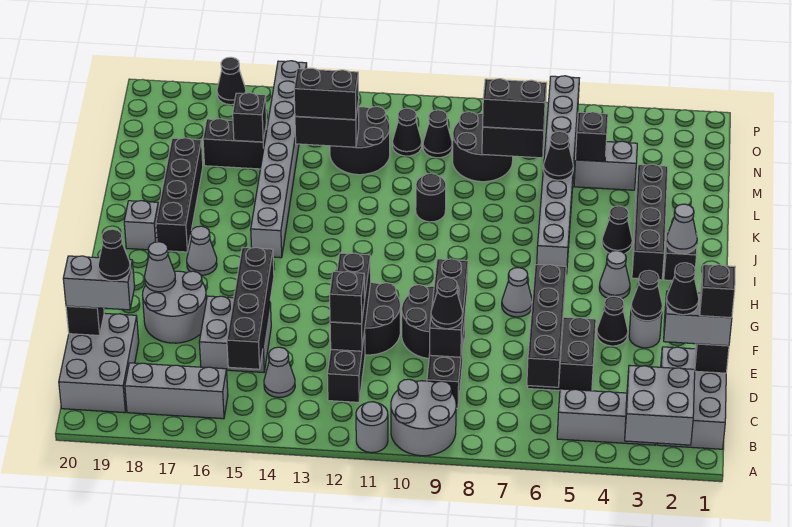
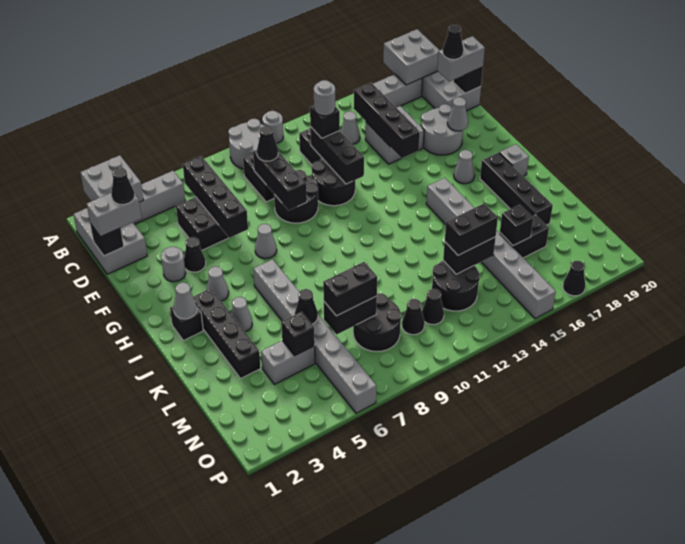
none -> grey 2x2 brick [383,29,439,85]
black 1x1 brick [700,265,735,318] -> none
none -> grey 1x1 round brick [314,80,335,116]
black 1x1 cone [631,270,662,321] -> none
black 1x1 cone [602,206,632,254] -> grey 1x1 cone [231,297,252,332]
black 1x1 round brick [416,173,446,222] -> none

